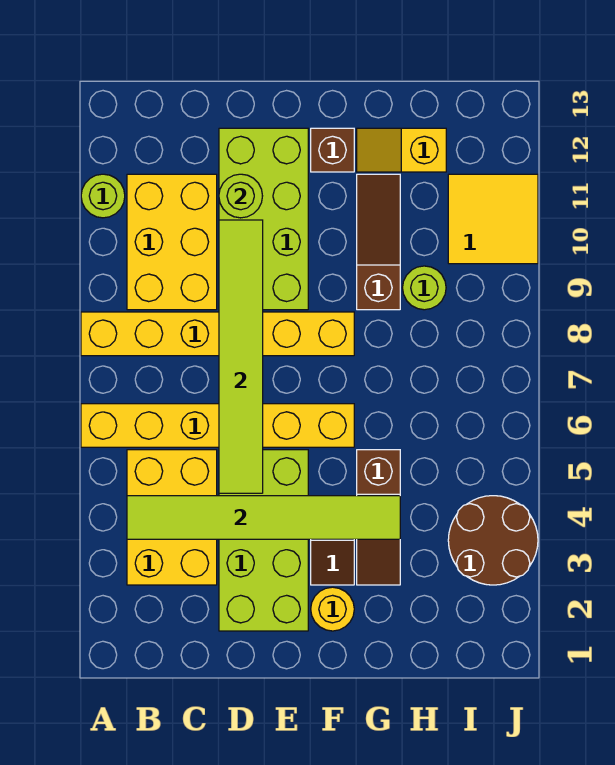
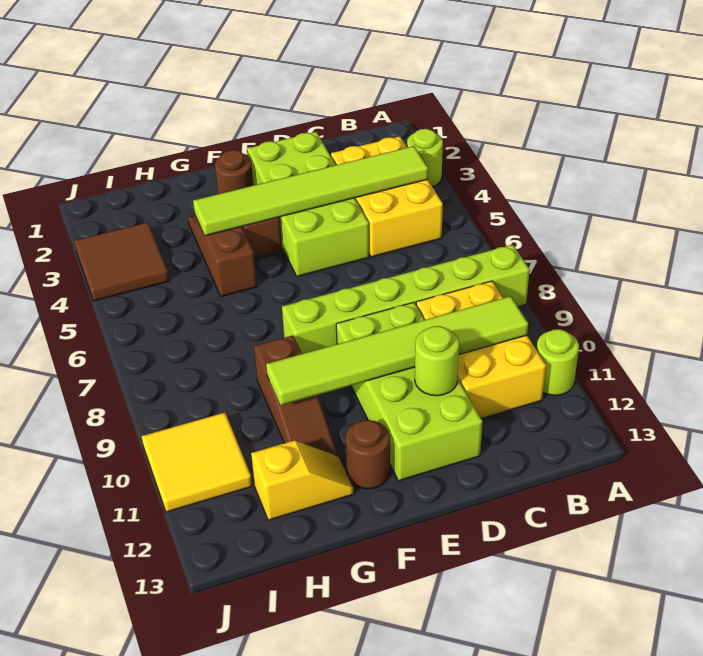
yellow 1x6 brick [81,404,354,447] -> none
yellow 1x6 brick [81,312,354,356] -> lime 1x6 brick [282,245,530,354]
lime 1x6 tile [219,220,263,493] -> lime 1x6 tile turned to [266,296,528,405]
yellow 1x1 round brick [311,587,354,631] -> brown 1x1 round brick [215,150,253,194]
brown 1x1 brick [311,128,354,172] -> brown 1x1 round brick [346,420,390,489]
lime 1x1 round brick [403,266,446,310] -> lime 1x1 round brick moved to [407,129,443,187]
brown 2x2 round brick [448,496,538,585] -> brown 2x2 tile [74,222,169,301]

